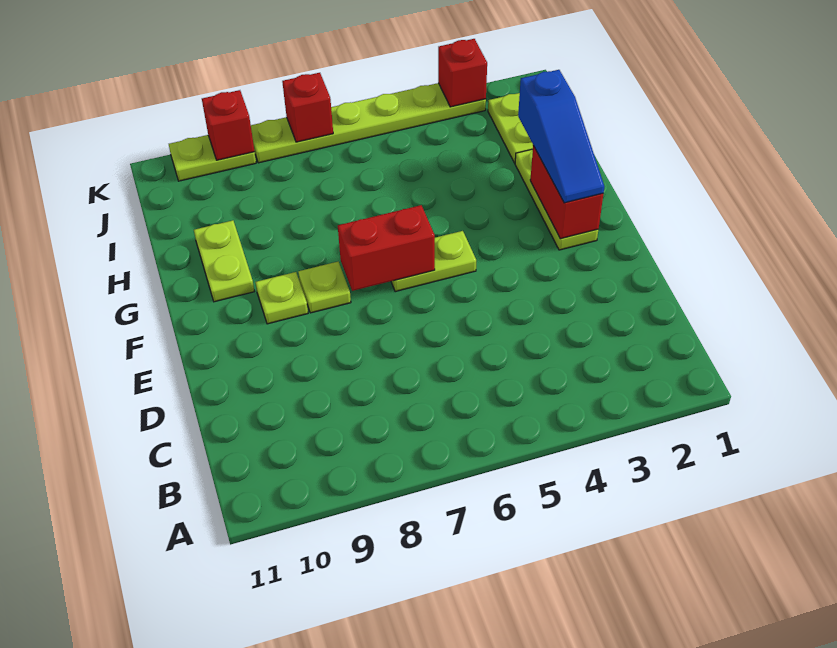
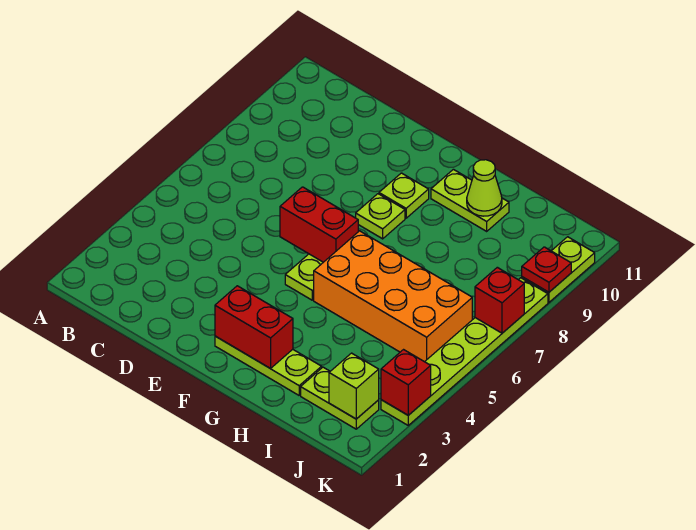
blue 1x3 slope [518,70,604,203] -> none
red 1x2 brick [338,205,435,291] -> red 1x2 brick turned to [280,187,358,262]
none -> orange 2x4 brick [314,231,472,362]
none -> lime 1x1 cone [467,160,502,216]
none -> lime 1x1 brick [329,353,379,419]
red 1x1 brick [202,90,255,160] -> red 1x1 plate [522,247,571,292]

